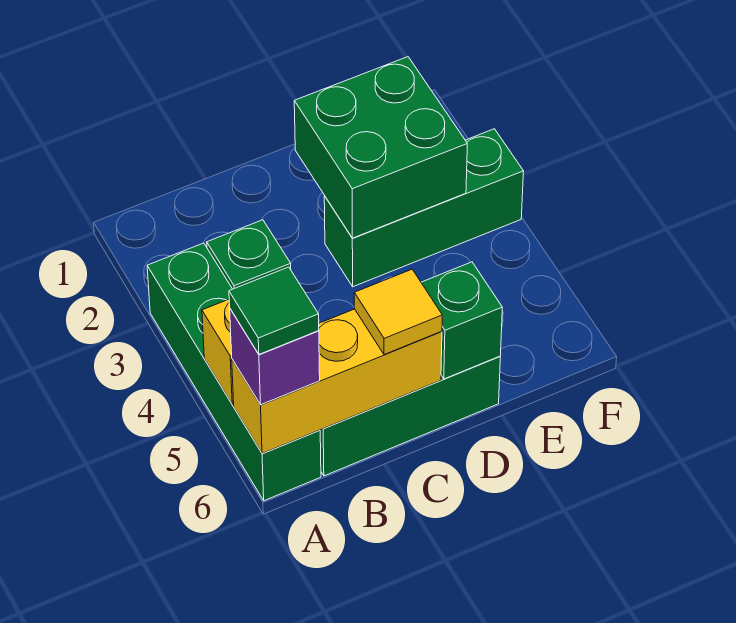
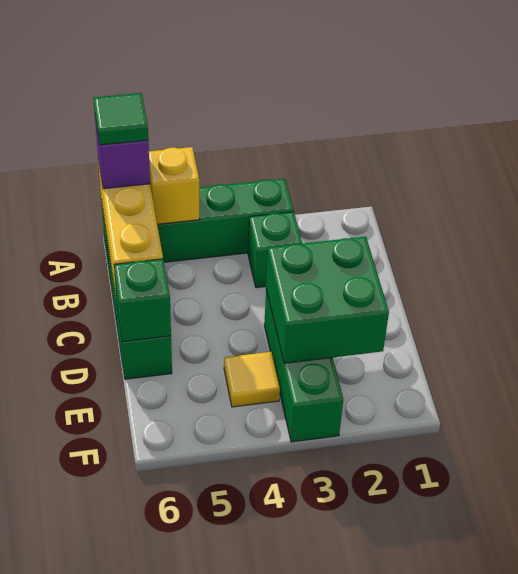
yellow 1x1 tile [354,269,442,355] -> yellow 1x1 tile moved to [224,352,280,407]

